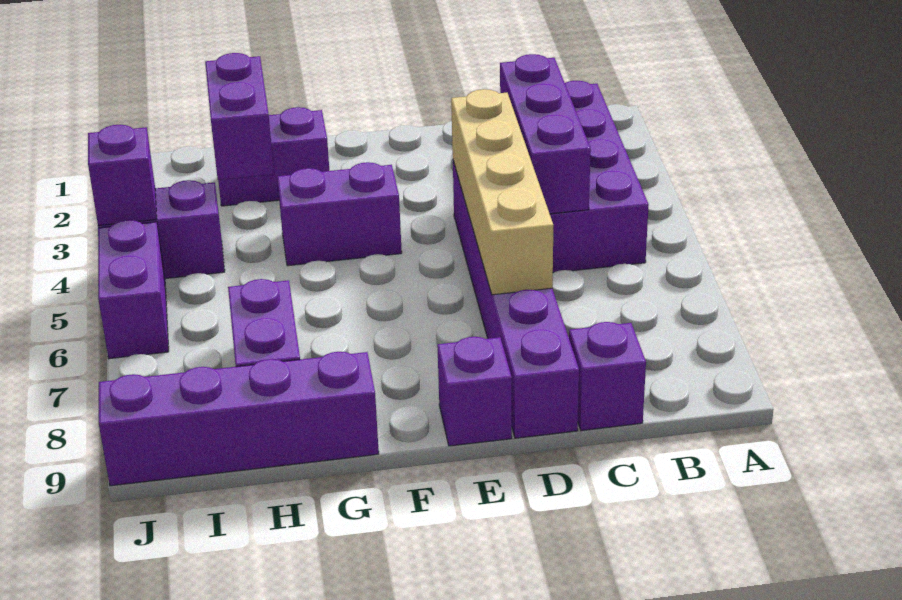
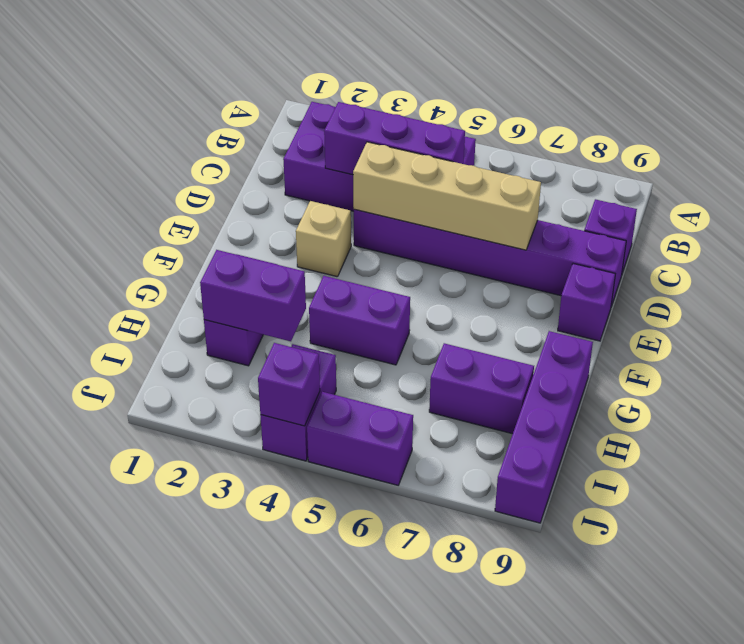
none -> tan 1x1 brick [296,201,351,277]
purple 1x2 brick [277,162,402,266] -> purple 1x2 brick turned to [309,276,410,365]

